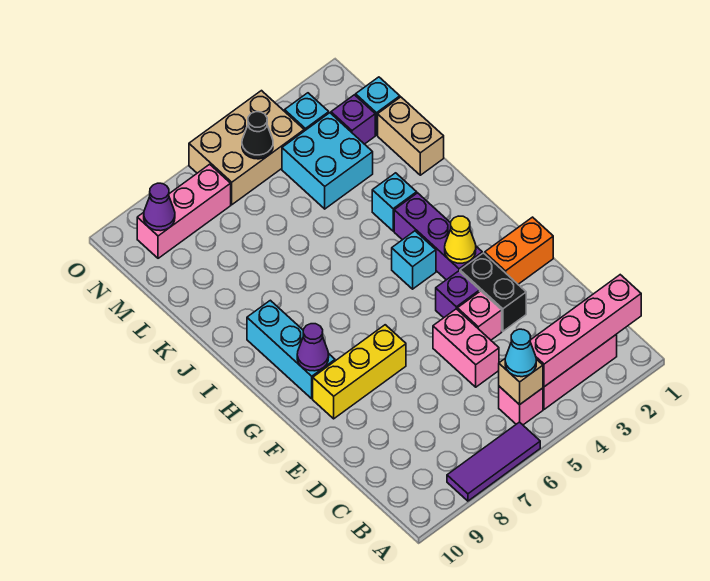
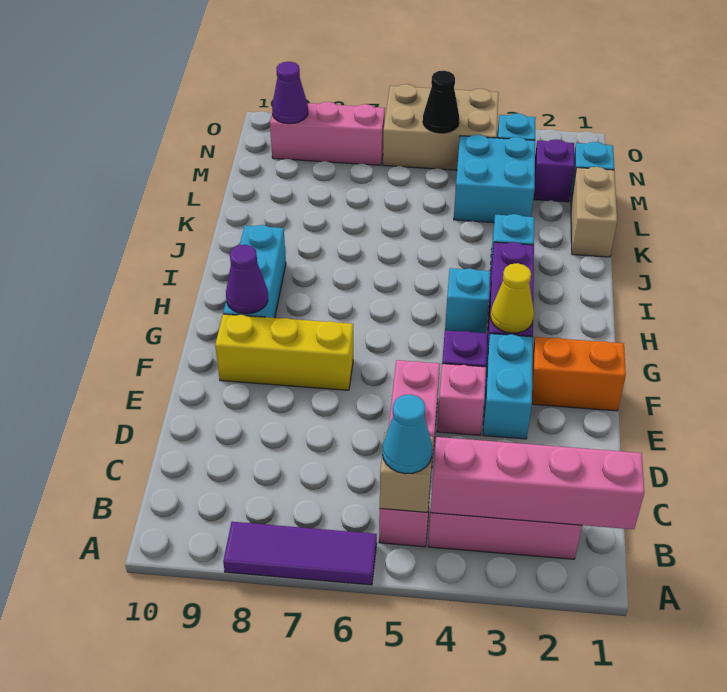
black 1x2 brick [460,253,526,331] -> cyan 1x2 brick [483,334,533,439]

